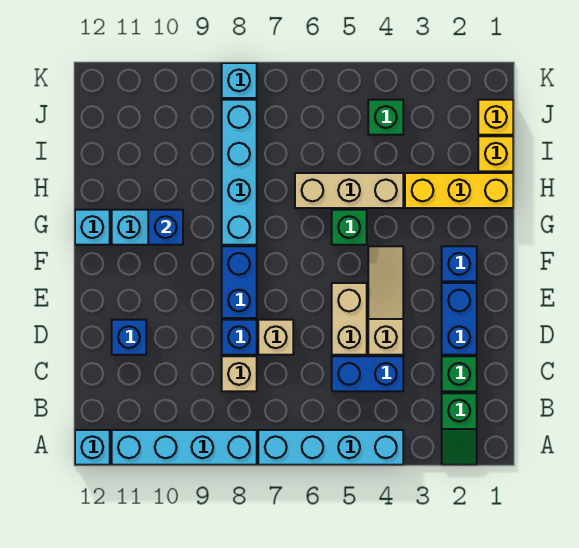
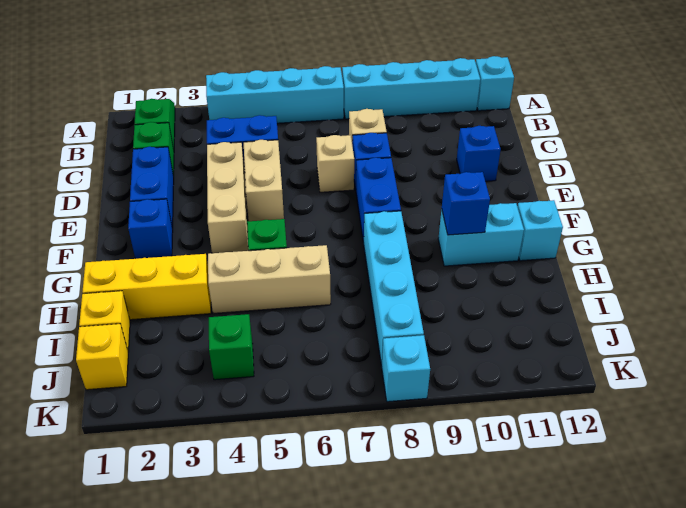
tan 1x3 slope [368,246,403,355] -> tan 1x3 brick [207,142,248,253]

